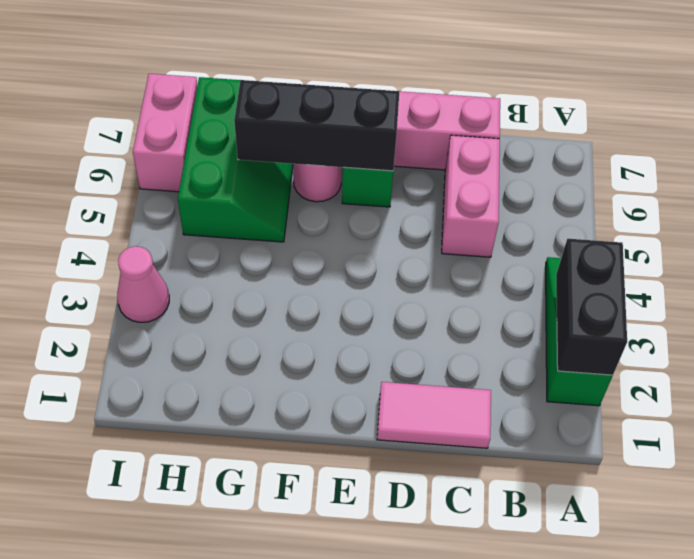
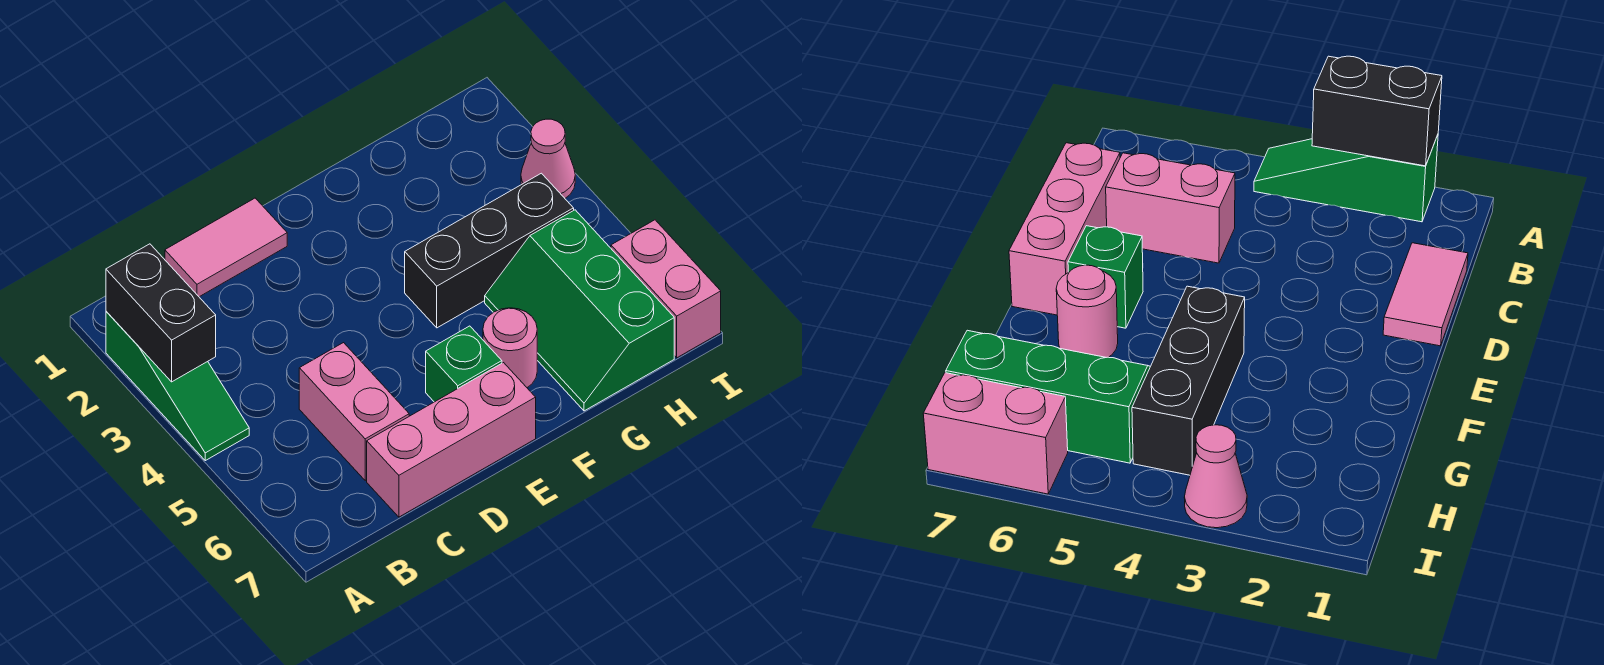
black 1x3 brick [234,80,400,171] -> black 1x3 brick moved to [405,173,574,328]

